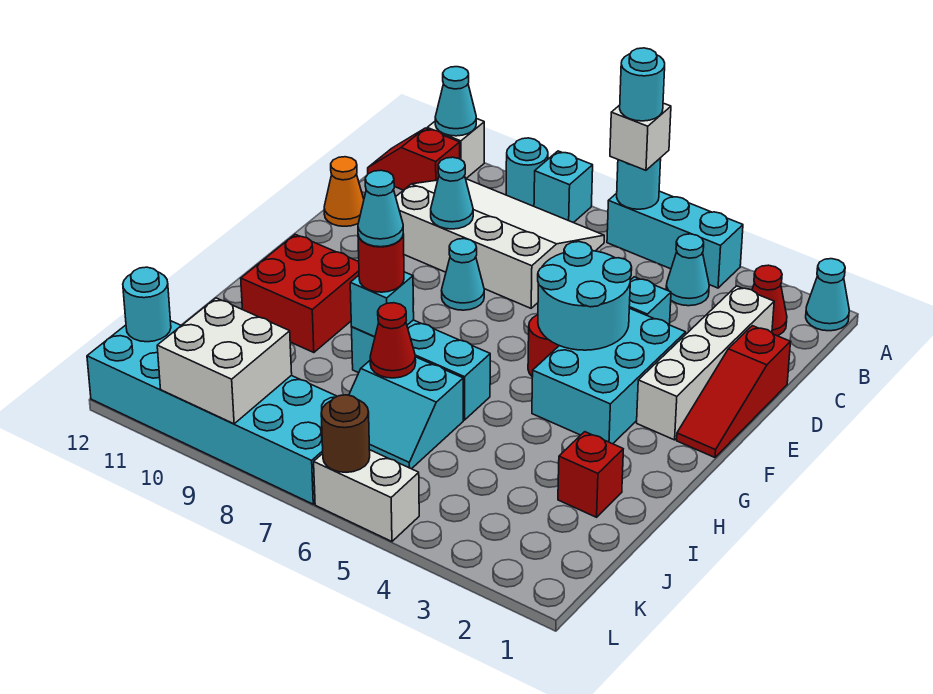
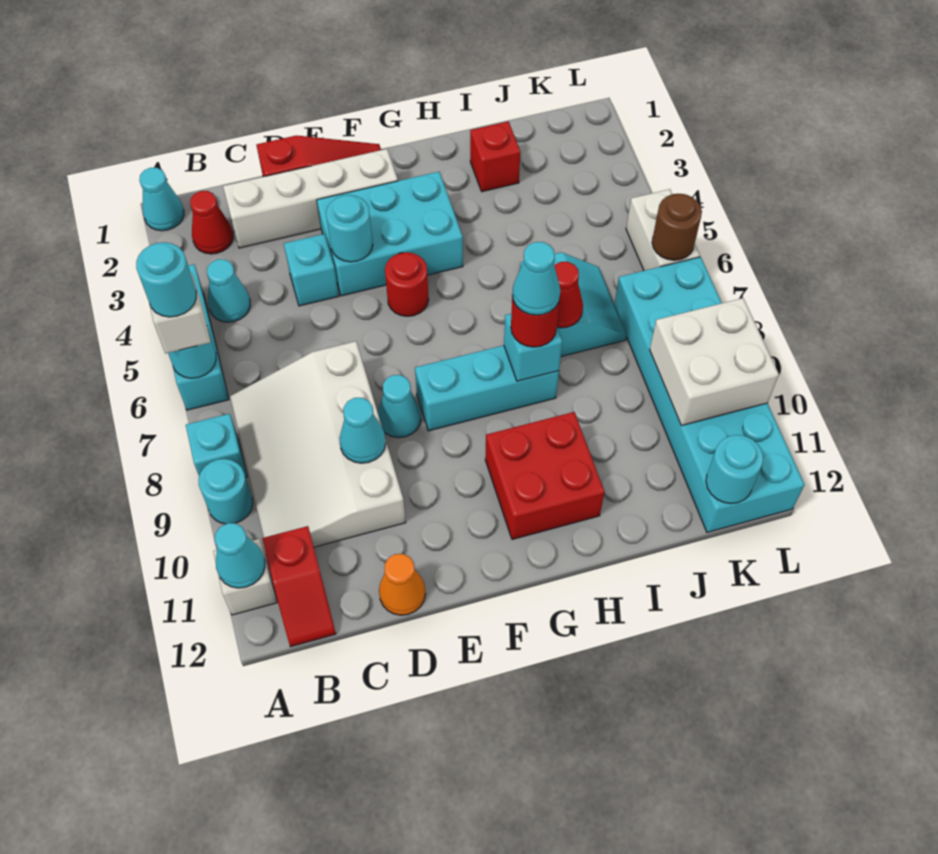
cyan 2x2 round brick [538,242,632,350] -> cyan 1x1 round brick [326,195,373,262]
cyan 1x3 brick [352,320,490,420] -> cyan 1x3 brick turned to [415,345,559,431]

